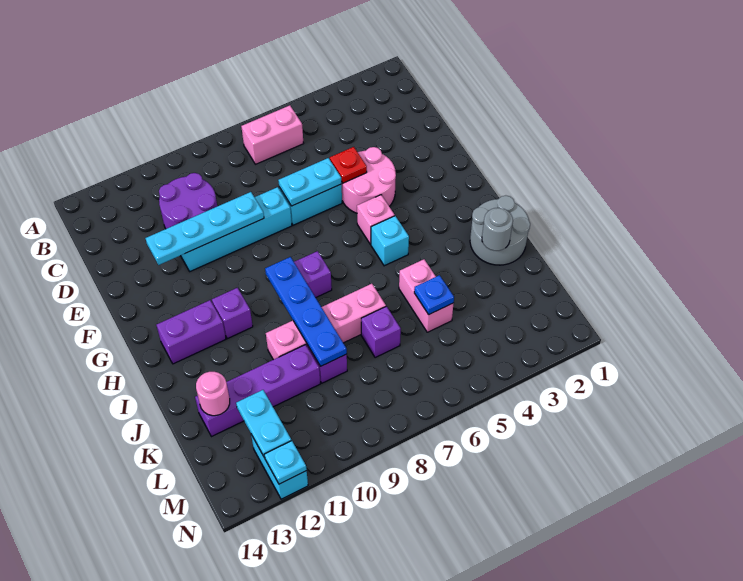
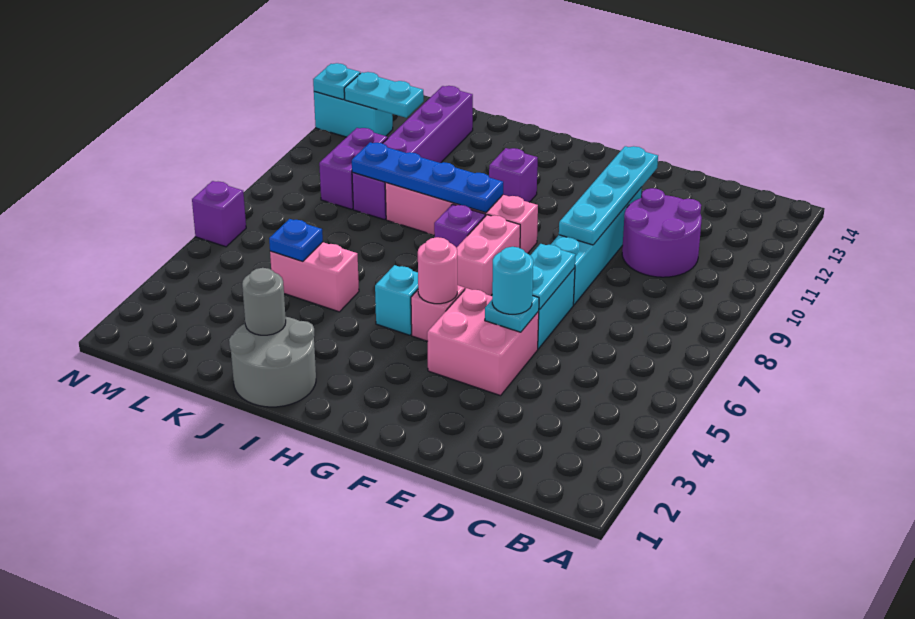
pink 1x2 brick [241,105,304,164] -> pink 1x2 brick moved to [457,215,520,296]
pink 2x2 round brick [341,147,396,213] -> pink 2x2 brick [427,288,539,396]
red 1x1 plate [330,147,367,183] -> cyan 1x1 plate [485,296,539,332]
none -> cyan 1x1 round brick [492,247,533,314]
purple 1x2 brick [157,300,226,364] -> purple 1x2 brick moved to [319,128,388,209]
pink 1x4 brick [266,284,386,360] -> pink 1x4 brick turned to [385,183,538,253]
purple 1x1 brick [361,306,401,358] -> purple 1x1 brick moved to [192,181,246,247]
pink 1x1 round brick [196,372,230,416] -> pink 1x1 round brick moved to [418,237,457,304]

